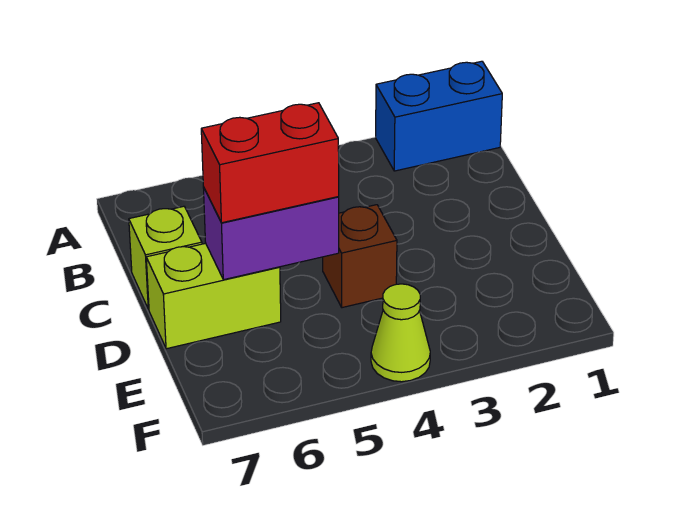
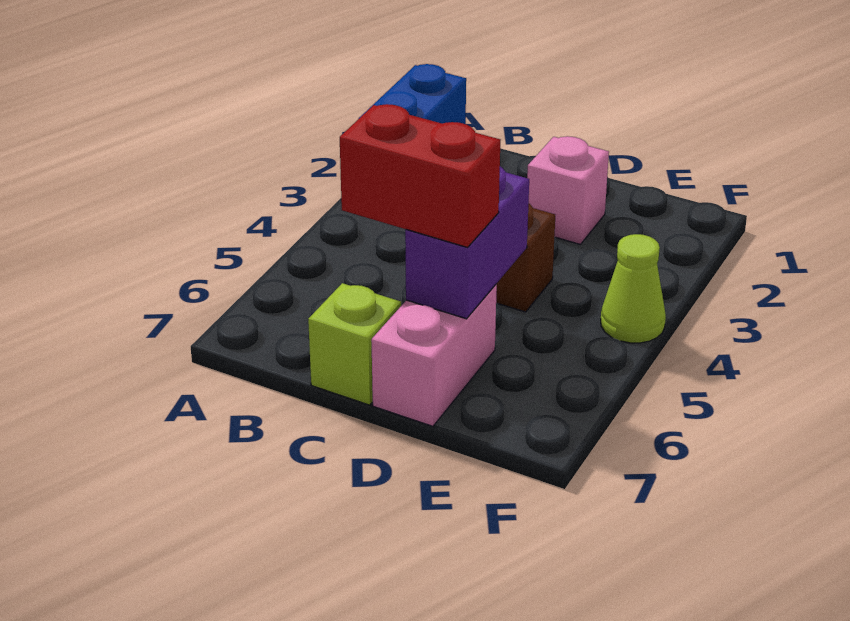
none -> pink 1x1 brick [527,136,609,245]
red 1x2 brick [201,103,339,223] -> red 1x2 brick turned to [340,104,500,247]
lime 1x2 brick [146,243,281,349] -> pink 1x2 brick [371,284,497,426]

